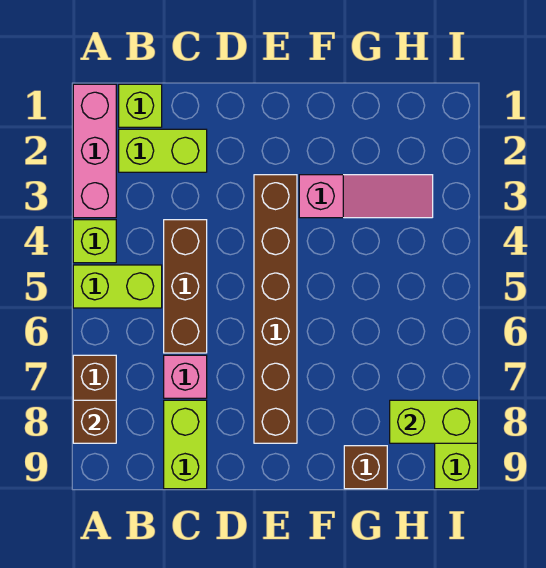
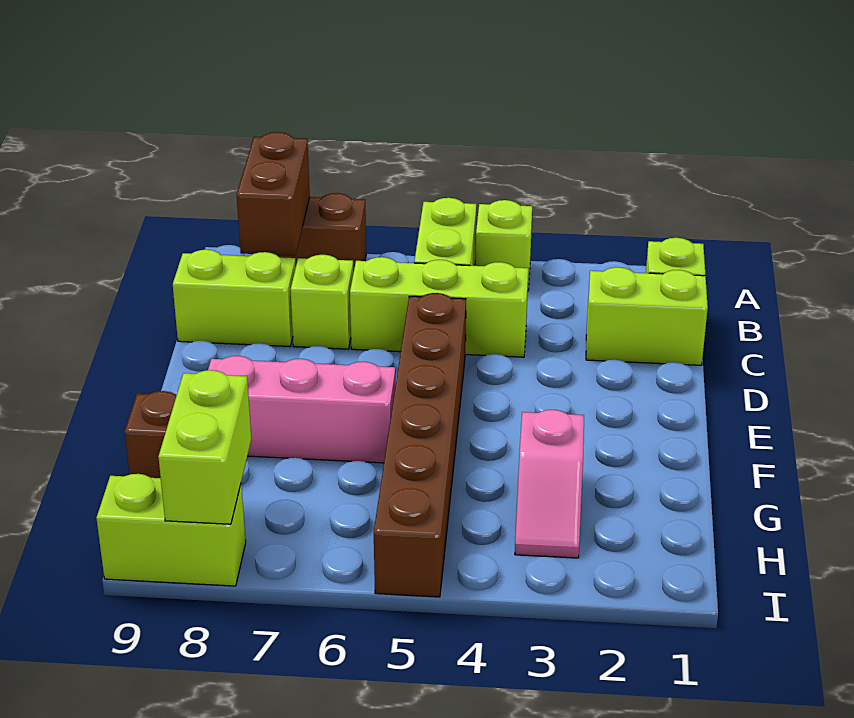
pink 1x3 brick [73,84,116,218] -> pink 1x3 brick moved to [208,356,396,463]
brown 1x1 brick [73,400,116,443] -> brown 1x2 brick [237,132,310,256]
lime 1x2 brick [119,129,207,172] -> lime 1x2 brick turned to [586,267,708,365]
brown 1x3 brick [164,220,207,353] -> lime 1x3 brick [350,257,528,357]
pink 1x1 brick [164,355,207,398] -> lime 1x1 brick [291,255,353,349]
brown 1x6 brick [254,175,297,443] -> brown 1x6 brick turned to [374,293,466,597]
pink 1x3 slope [299,175,433,218] -> pink 1x2 slope [515,410,584,558]

